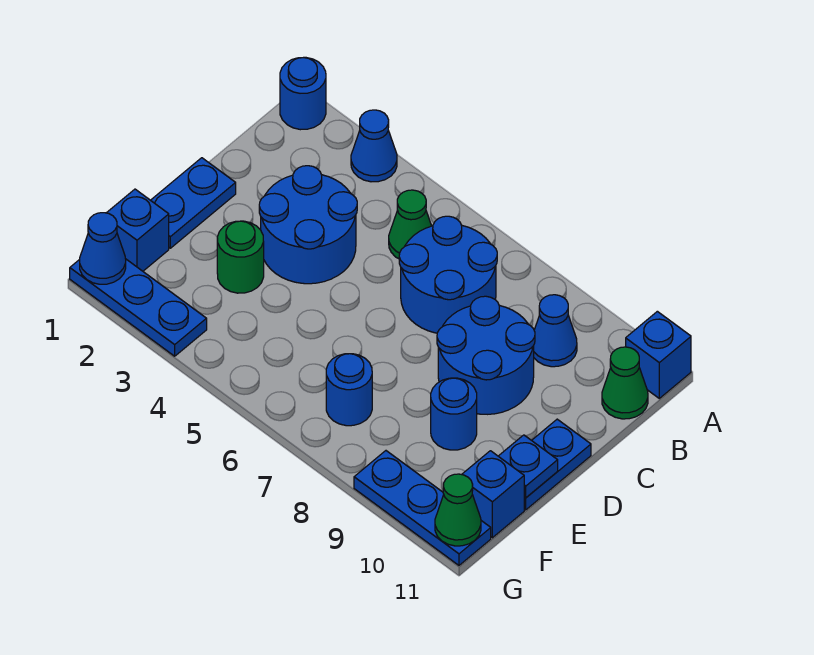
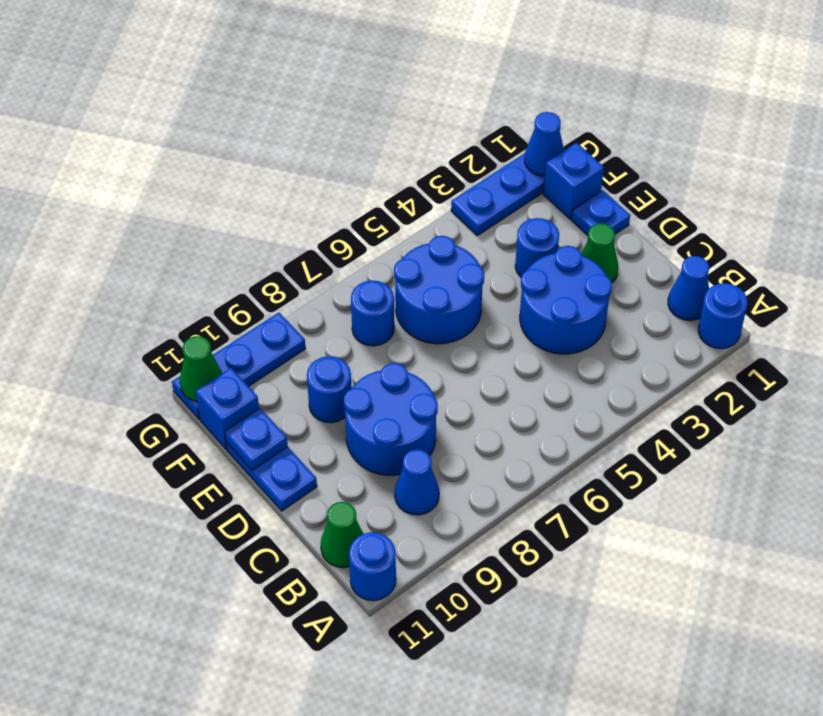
blue 1x1 cone [351,110,397,182] -> blue 1x1 cone moved to [668,256,709,321]
blue 1x1 brick [626,311,691,398] -> blue 1x1 round brick [349,532,396,601]
green 1x1 cone [389,190,431,259] -> green 1x1 cone moved to [581,223,618,283]
blue 2x2 round brick [399,216,497,333] -> blue 2x2 round brick moved to [394,236,484,344]
blue 1x2 plate [151,158,236,248] -> blue 1x1 plate [571,190,630,235]
green 1x1 round brick [217,221,264,293] -> blue 1x1 round brick [515,218,559,277]

